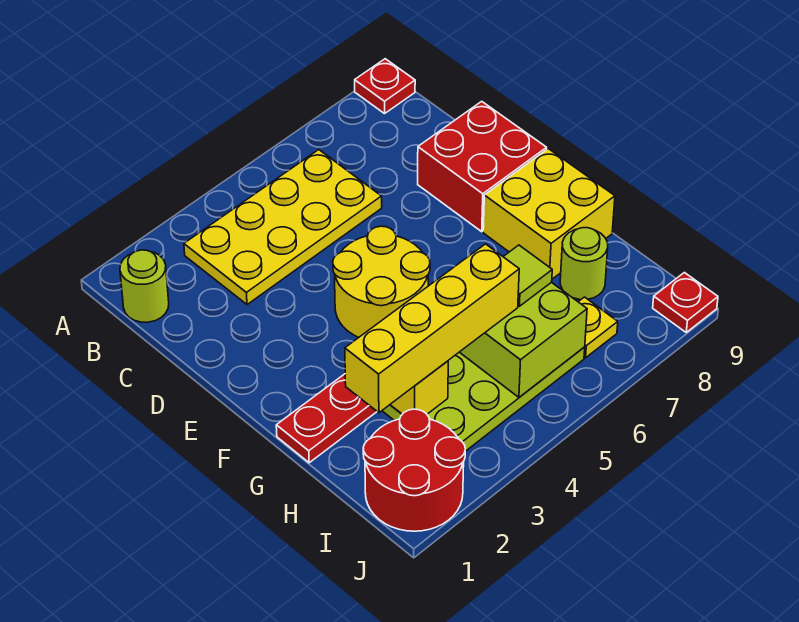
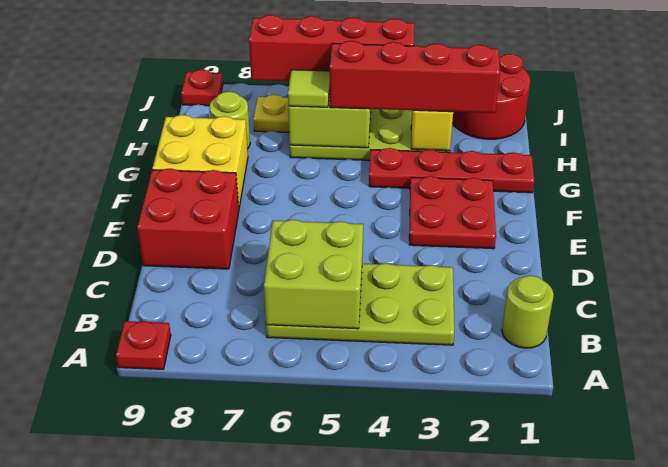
yellow 2x4 plate [184,150,382,305] -> lime 2x4 plate [266,263,454,345]
none -> lime 2x2 brick [264,220,363,329]
none -> red 2x2 plate [409,176,496,249]
yellow 2x2 round brick [333,226,430,337] -> none
yellow 1x4 brick [345,244,519,413] -> red 1x4 brick [330,41,500,113]
none -> red 1x4 brick [249,15,414,81]

